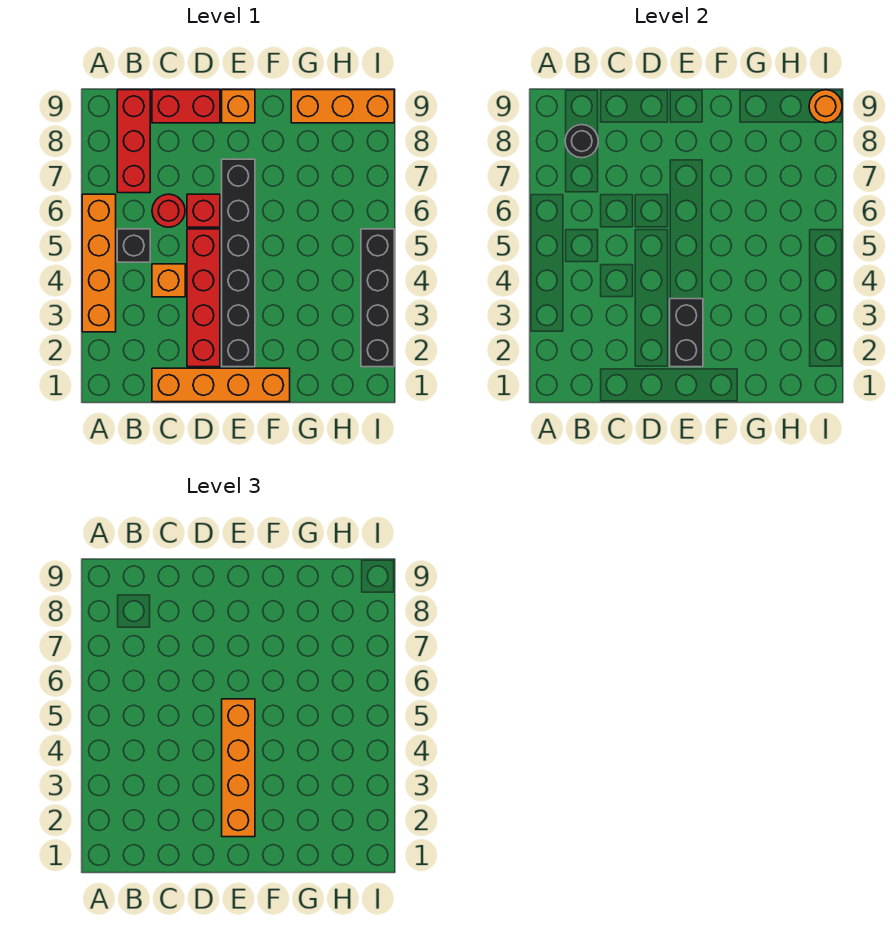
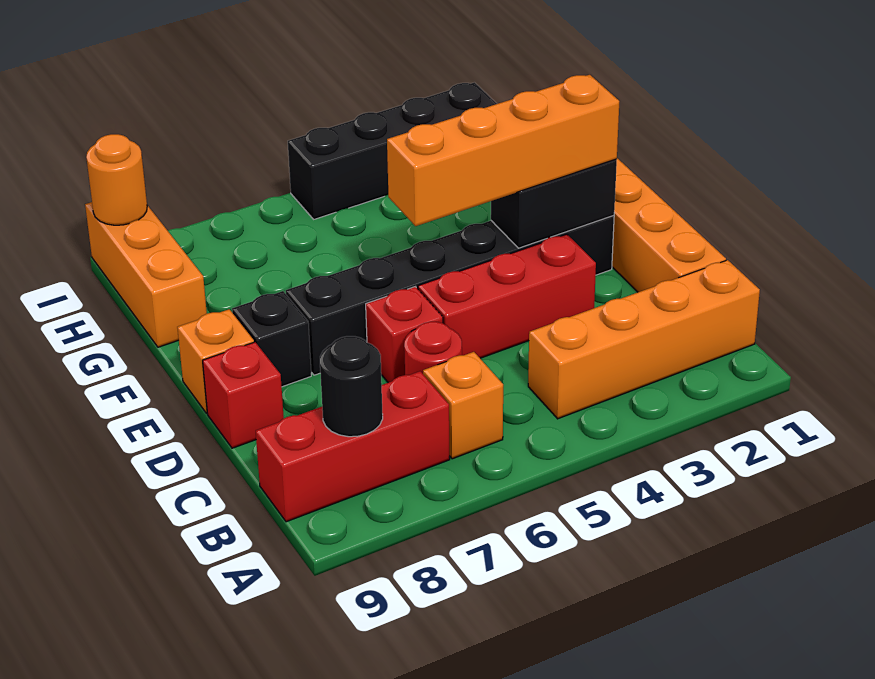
orange 1x4 brick [82,194,116,332] -> orange 1x4 brick moved to [528,260,760,419]
black 1x1 brick [117,229,150,262] -> black 1x1 brick moved to [232,291,311,387]
orange 1x1 brick [152,264,185,297] -> orange 1x1 brick moved to [423,352,503,459]
red 1x2 brick [152,90,220,123] -> red 1x1 brick [203,342,284,448]
red 1x4 brick [187,229,220,367] -> red 1x3 brick [418,234,596,358]

